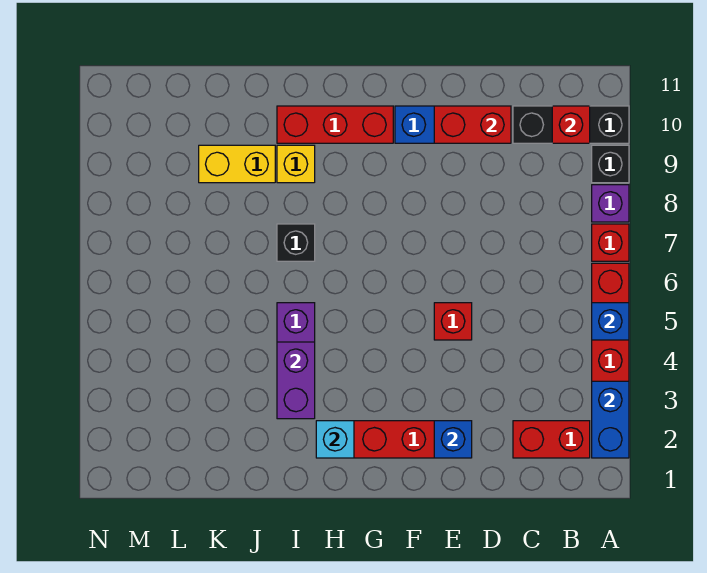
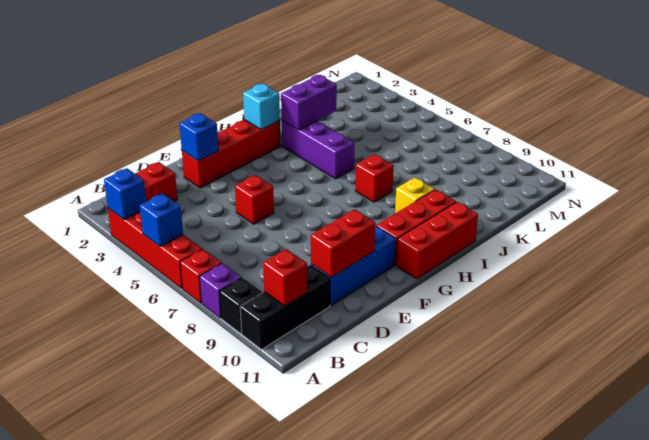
blue 1x2 brick [592,381,629,458] -> blue 1x1 brick [104,168,146,220]
none -> red 1x3 brick [397,202,478,279]
purple 1x2 brick [277,342,315,419] -> purple 1x2 brick turned to [281,75,337,130]
black 1x1 brick [277,224,315,261] -> red 1x1 brick [356,154,394,202]
yellow 1x2 brick [199,145,275,183] -> none

